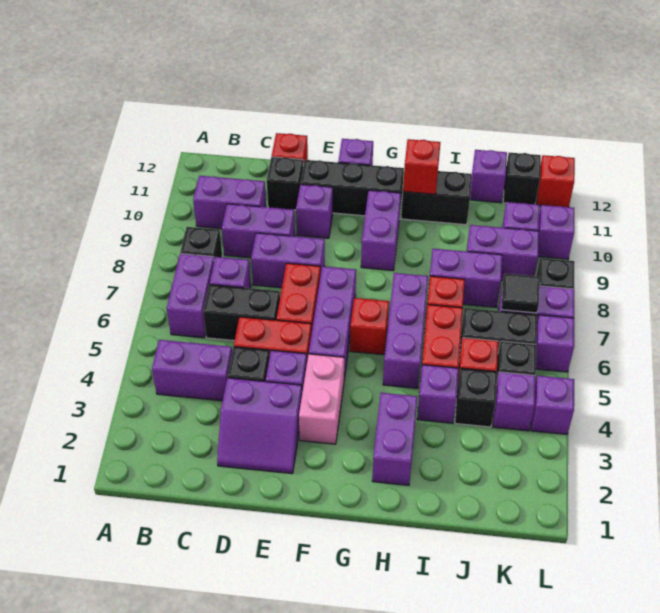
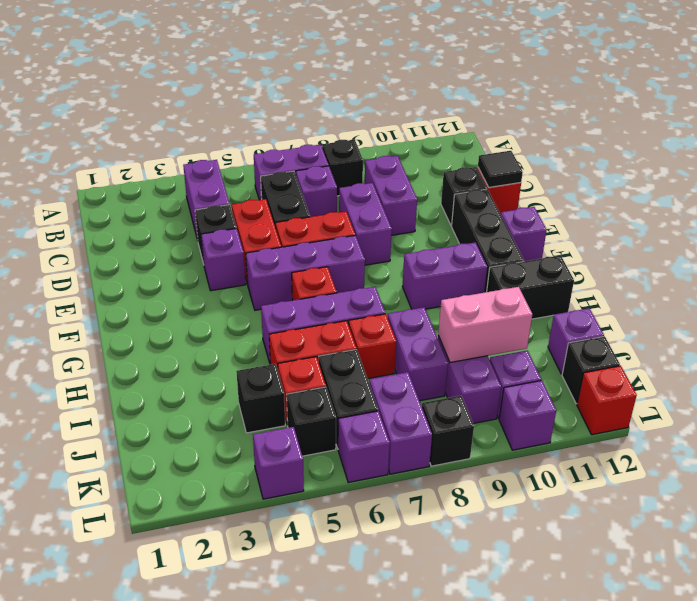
purple 1x2 brick [193,176,266,229] -> none
purple 2x2 slope [217,378,302,474] -> none
purple 1x1 brick [296,184,333,238] -> none
pink 1x2 brick [299,354,344,444] -> pink 1x2 brick moved to [438,287,532,363]
purple 1x2 brick [372,393,417,485] -> none
black 1x2 brick [401,171,472,225] -> black 1x2 brick turned to [487,255,574,319]
red 1x1 brick [403,139,440,194] -> none
purple 1x1 brick [417,365,459,423] -> none
purple 1x1 brick [493,372,535,431] -> none
black 1x1 tile [502,274,539,313] -> black 1x1 tile moved to [478,151,523,187]

